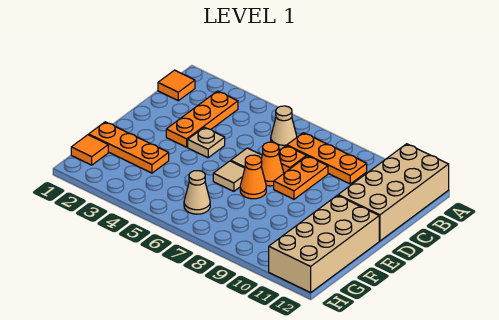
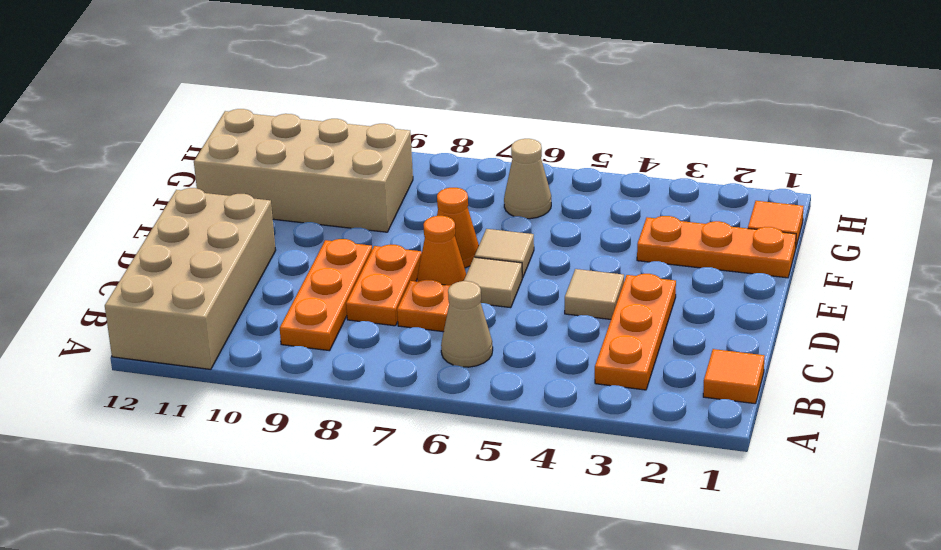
orange 1x3 plate [287,133,367,184] -> orange 1x3 plate turned to [280,239,372,351]
tan 1x1 plate [188,127,225,158] -> tan 1x1 tile [565,269,624,319]
tan 2x4 brick [269,195,379,293] -> tan 2x4 brick turned to [194,109,413,232]

